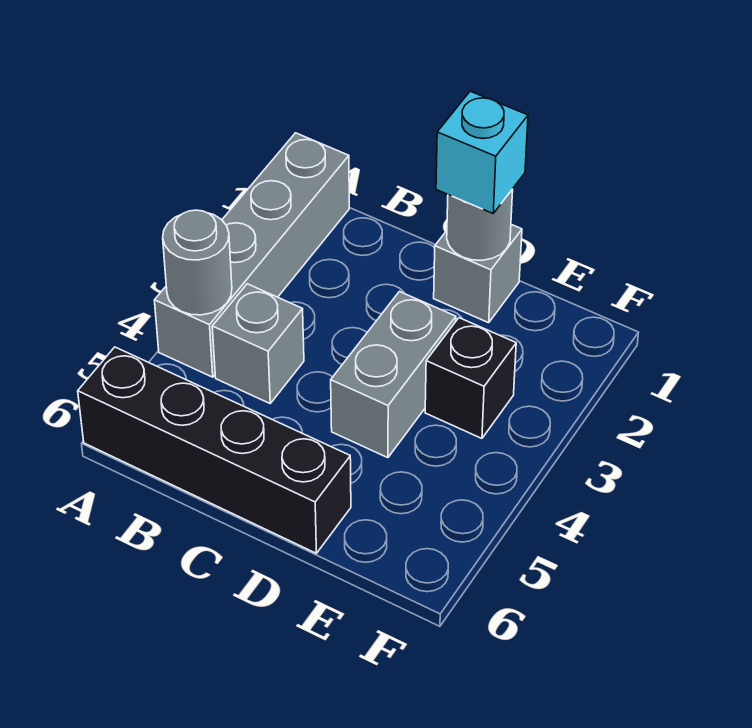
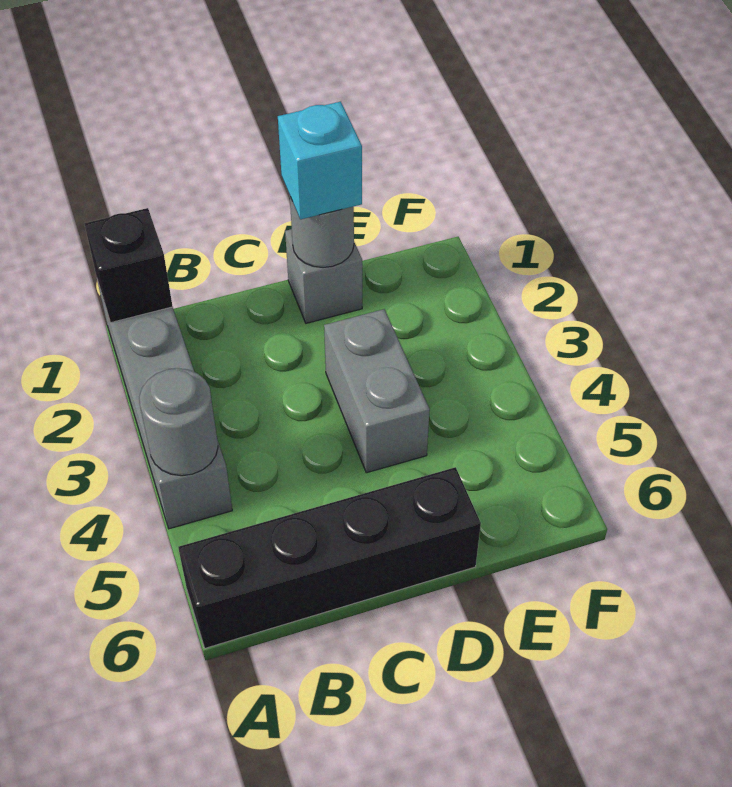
grey 1x1 brick [212,284,304,403] -> none
black 1x1 brick [425,318,516,438] -> black 1x1 brick moved to [85,208,173,323]

